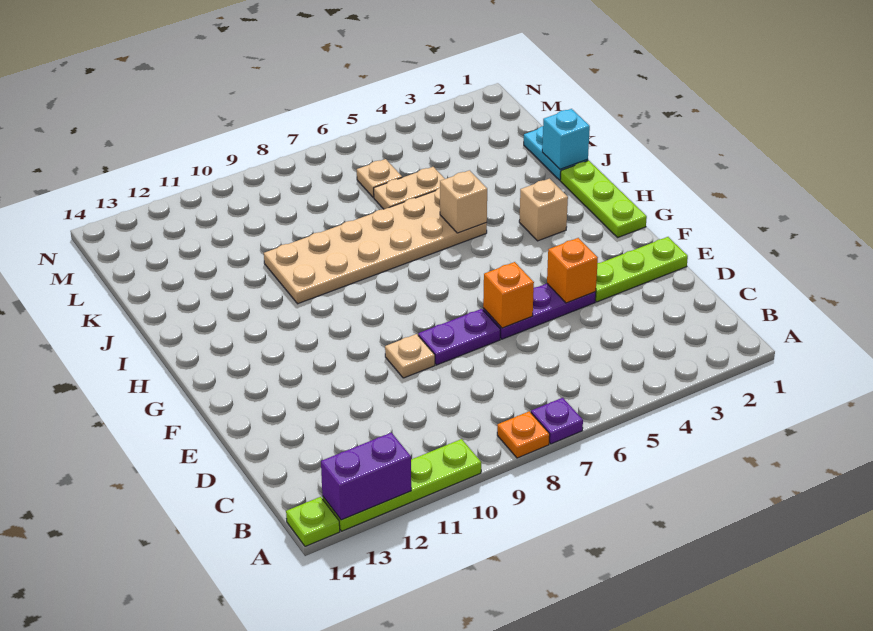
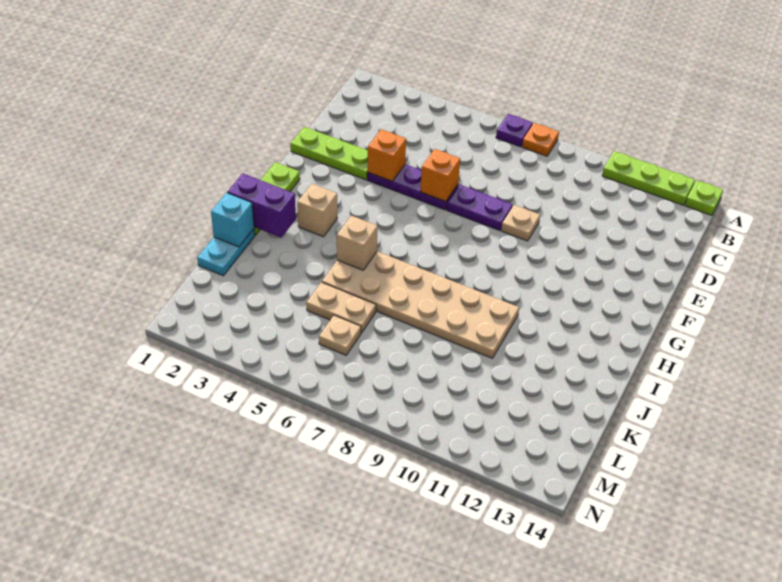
lime 1x4 plate [322,439,481,531] -> lime 1x3 plate [602,151,695,205]
purple 1x2 brick [321,433,411,520] -> purple 1x2 brick moved to [227,174,296,238]

